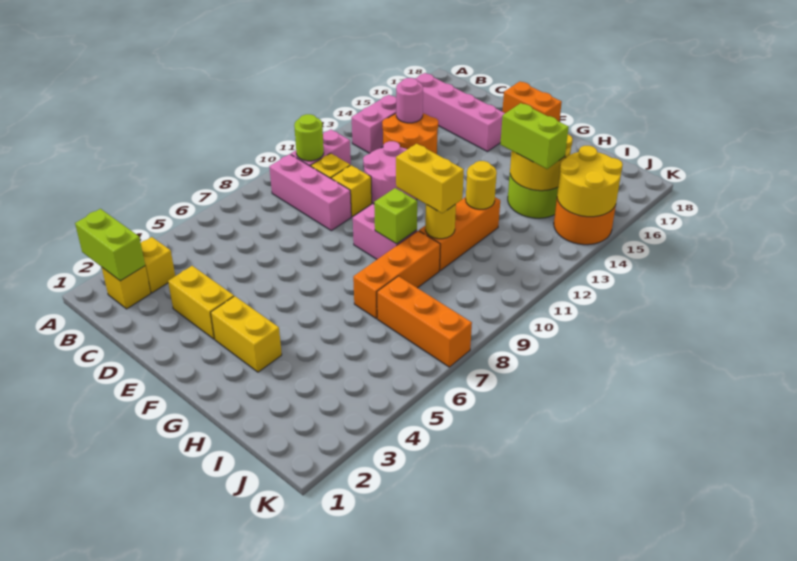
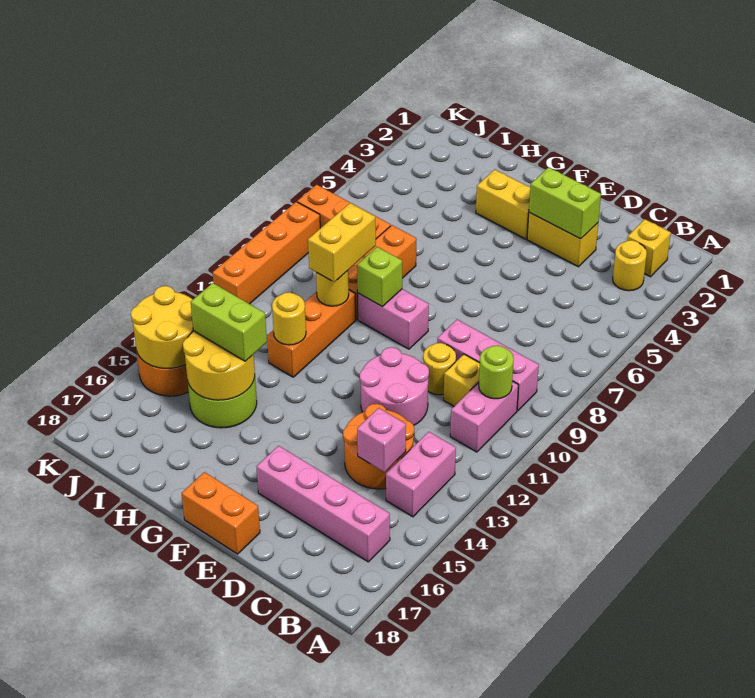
lime 1x2 brick [75,209,145,281] -> lime 1x2 brick moved to [529,167,601,239]
yellow 1x1 brick [141,237,175,293] -> yellow 1x1 round brick [613,240,647,291]
pink 1x1 round brick [396,78,423,123] -> pink 1x1 brick [357,408,406,472]
yellow 1x1 brick [331,165,372,217] -> yellow 1x1 round brick [423,343,456,395]
yellow 1x2 brick [396,144,464,213] -> yellow 1x2 brick turned to [308,203,376,282]
none -> orange 1x4 brick [213,202,320,304]

